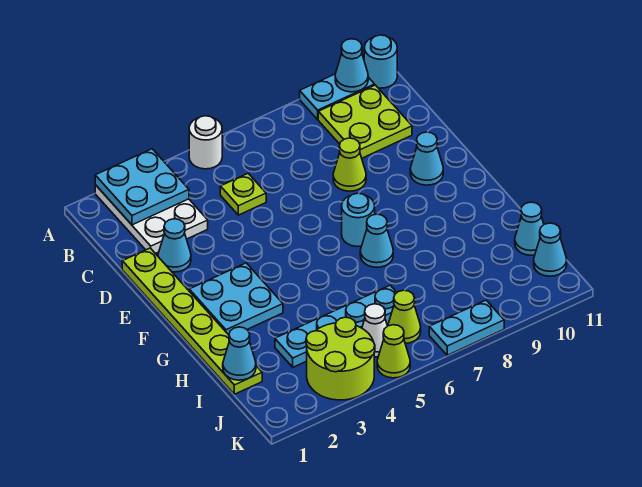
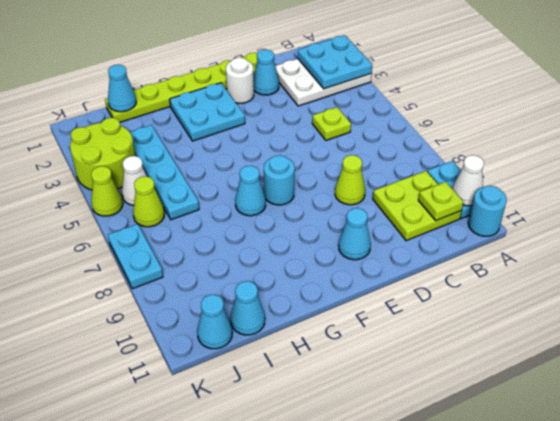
white 1x1 round brick [189,116,222,169] -> white 1x1 round brick moved to [226,58,254,103]
cyan 1x1 cone [335,39,368,92] -> white 1x1 cone [452,155,484,206]
none -> lime 1x1 plate [418,182,463,221]

